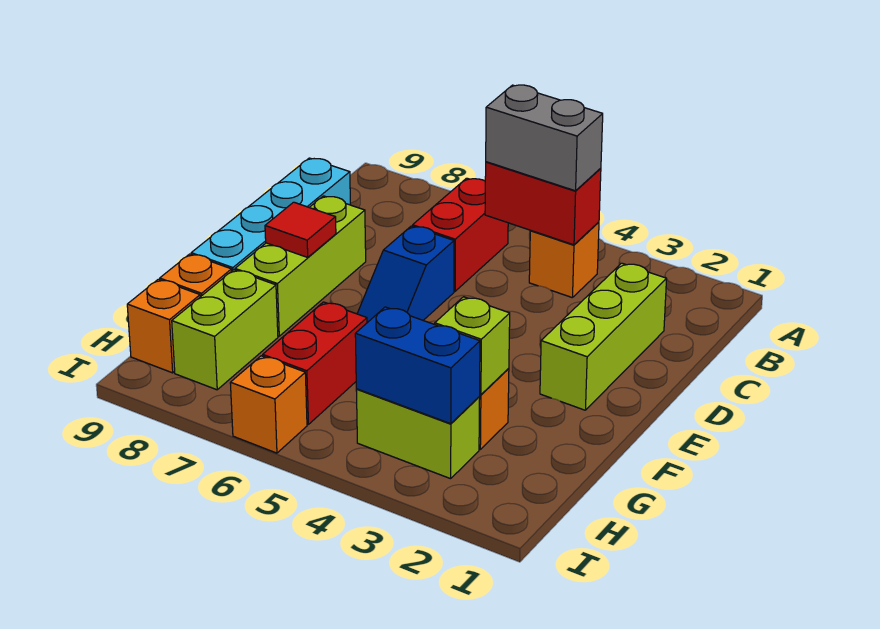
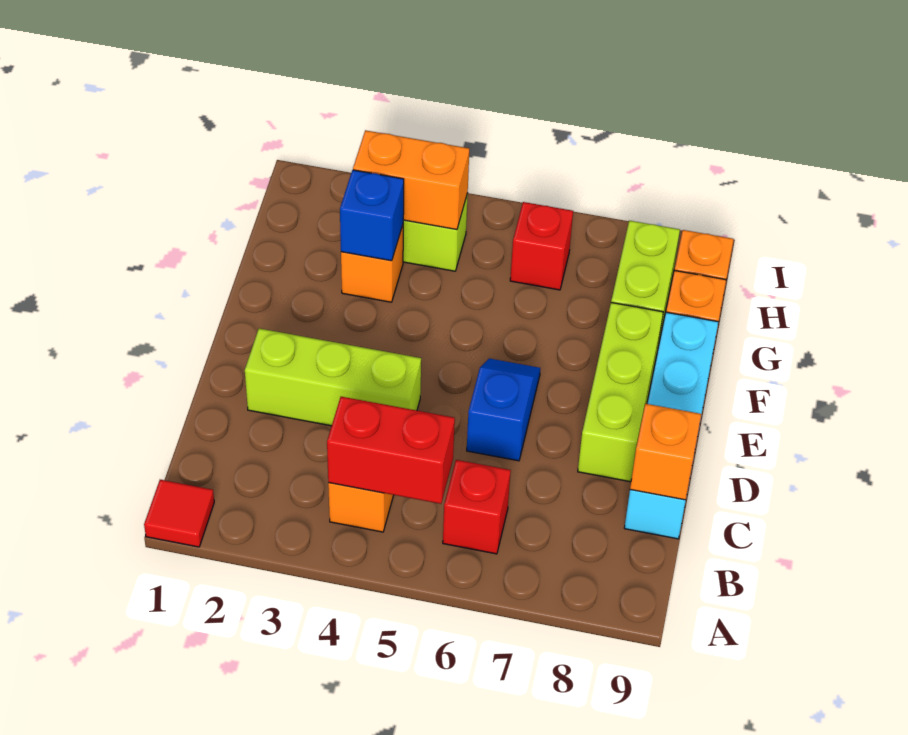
grey 1x2 brick [486,85,603,191] -> none
red 1x2 brick [413,178,508,291] -> red 1x1 brick [443,460,511,554]
lime 1x3 brick [540,263,667,410] -> lime 1x3 brick turned to [245,328,421,426]
red 1x1 tile [265,202,336,257] -> red 1x1 tile moved to [144,480,214,547]
lime 1x1 brick [435,297,510,395] -> blue 1x1 brick [340,170,404,261]
red 1x2 brick [263,302,367,425] -> red 1x1 brick [510,202,573,290]
blue 1x2 brick [355,307,480,424] -> orange 1x2 brick [353,130,469,230]
orange 1x1 brick [230,356,307,453] -> orange 1x1 brick moved to [630,404,701,500]

